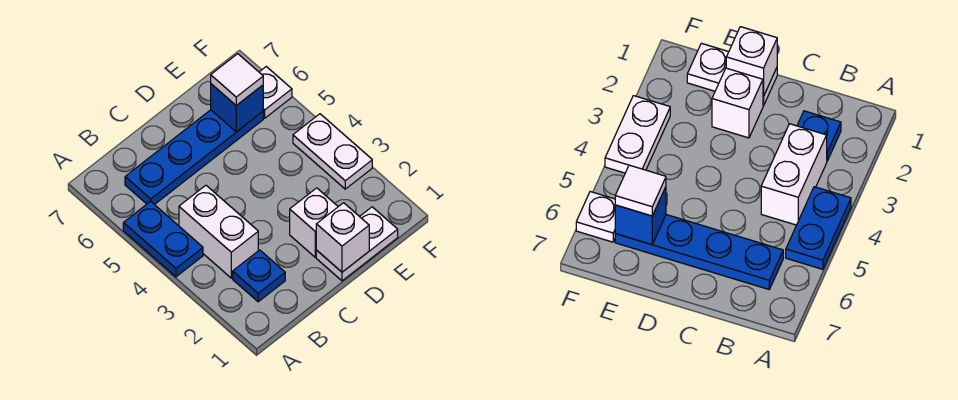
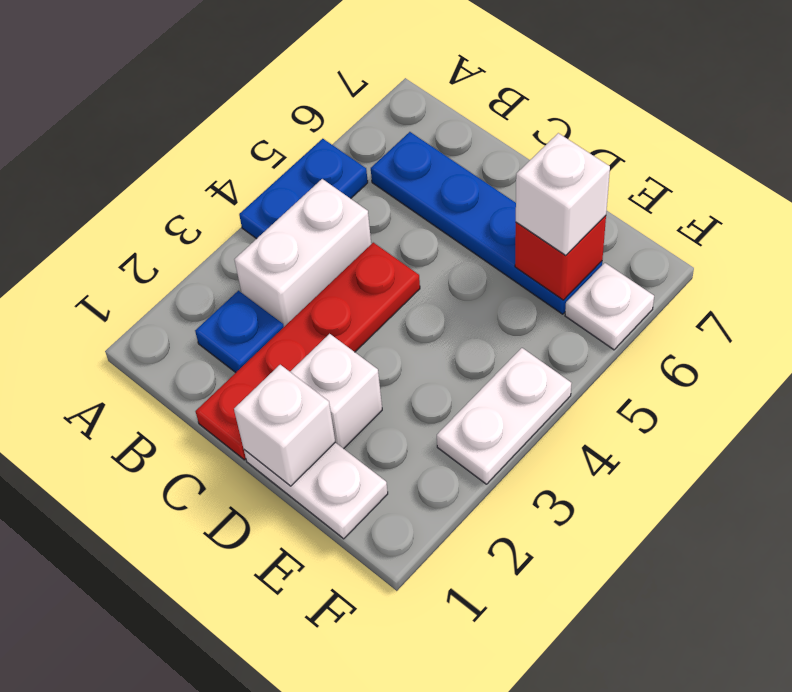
none -> red 1x4 plate [196,243,420,460]
blue 1x1 brick [211,84,263,132] -> red 1x1 brick [515,216,606,300]
white 1x1 tile [211,54,263,105] -> white 1x1 brick [516,133,610,256]

